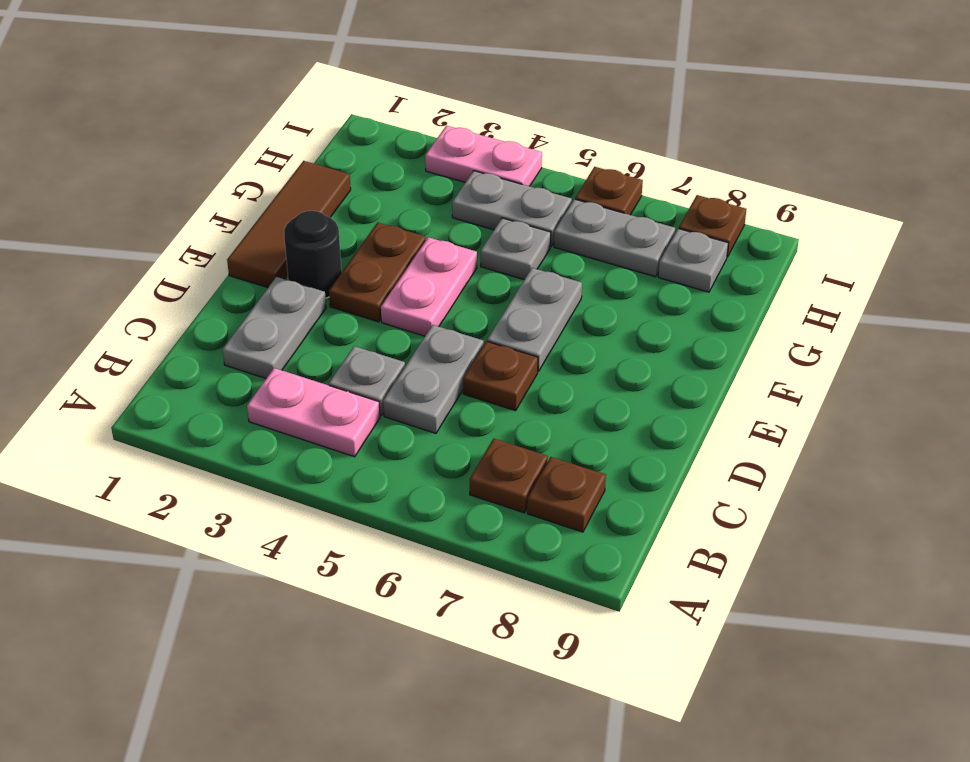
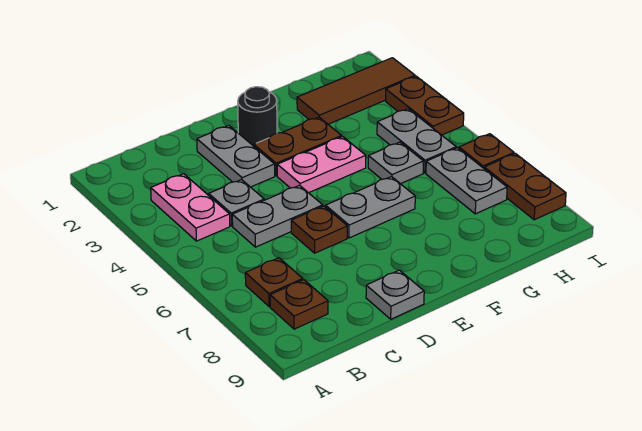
grey 1x2 plate [223,277,326,378] -> grey 1x2 plate turned to [197,126,275,187]
brown 1x3 tile [227,161,351,288] -> brown 1x3 tile moved to [297,58,415,124]
grey 1x1 plate [658,229,728,292] -> grey 1x1 plate moved to [366,270,424,319]
pink 1x2 plate [425,126,542,186] -> brown 1x2 plate [386,76,464,135]
brown 1x1 plate [679,195,746,257] -> brown 1x2 plate [484,153,566,220]

